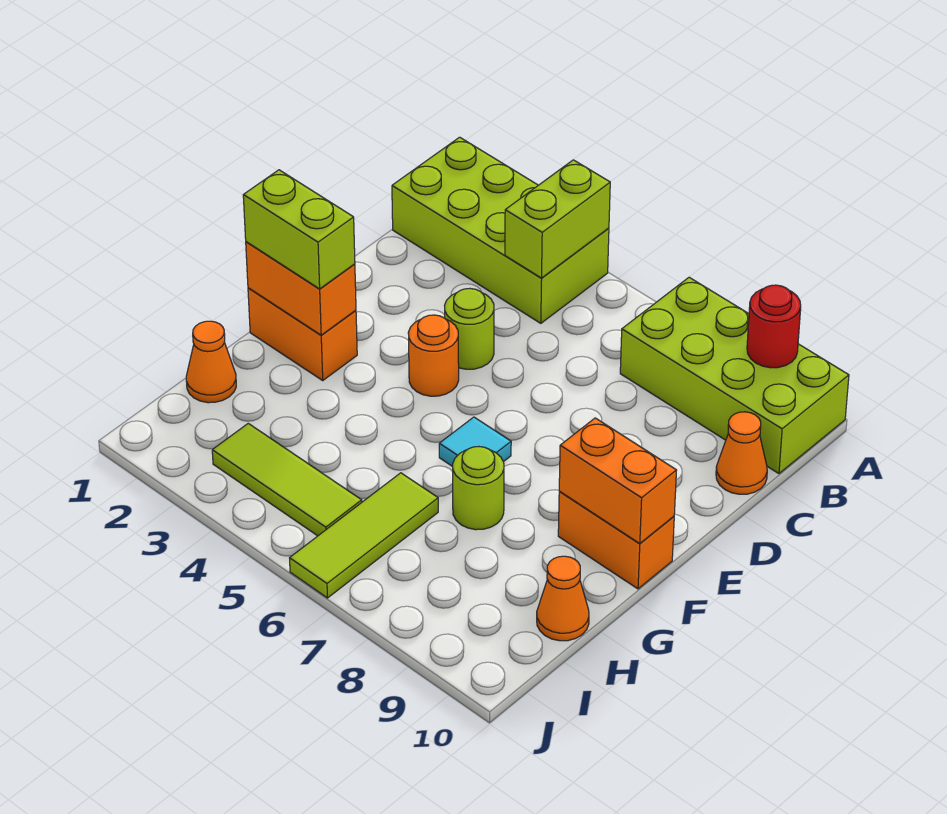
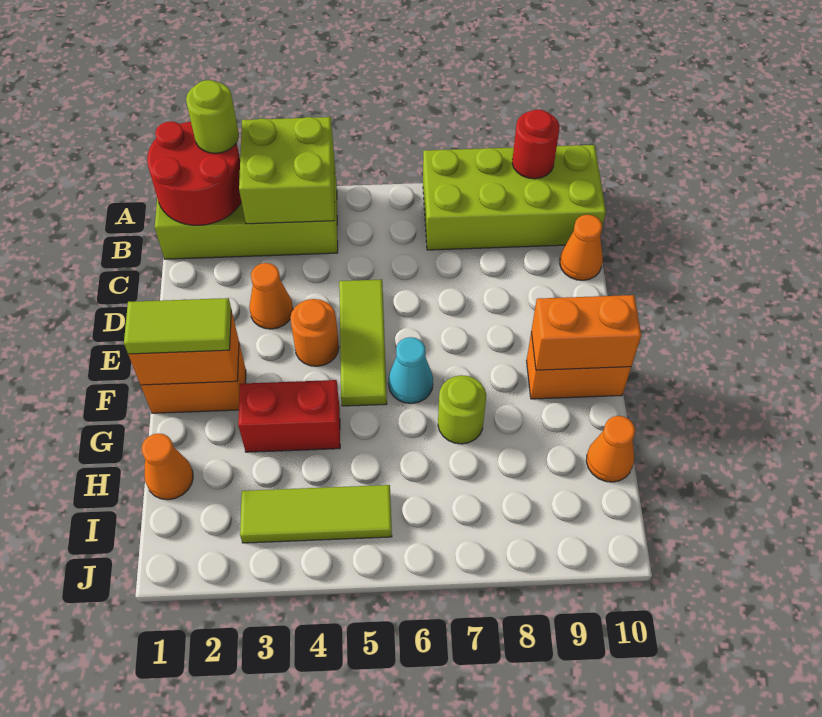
none -> red 2x2 round brick [147,121,241,225]
lime 1x2 brick [505,160,610,278] -> lime 2x2 brick [239,117,335,224]
none -> orange 1x1 cone [249,263,293,329]
lime 1x1 round brick [445,289,494,369] -> lime 1x1 round brick moved to [186,80,239,153]
lime 1x2 brick [243,170,355,289] -> lime 1x2 tile [124,298,231,354]
cyan 1x1 tile [439,417,511,467] -> cyan 1x1 cone [388,337,433,403]
none -> red 1x2 brick [238,380,340,452]
lime 1x3 tile [290,473,438,598] -> lime 1x3 tile moved to [339,279,387,406]

